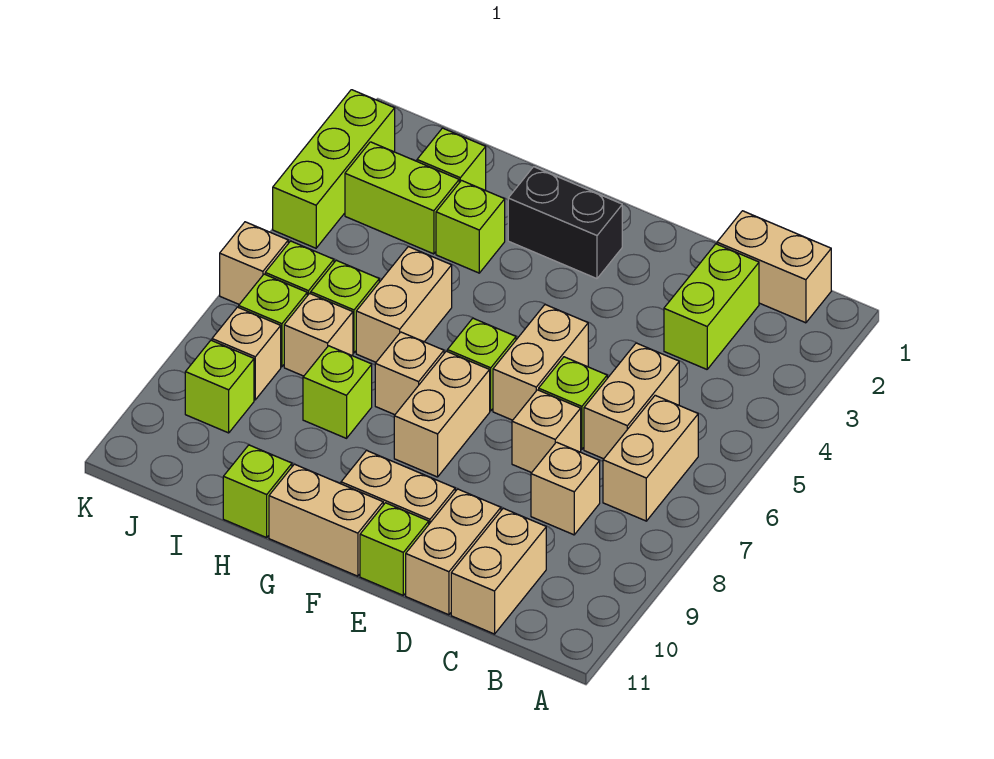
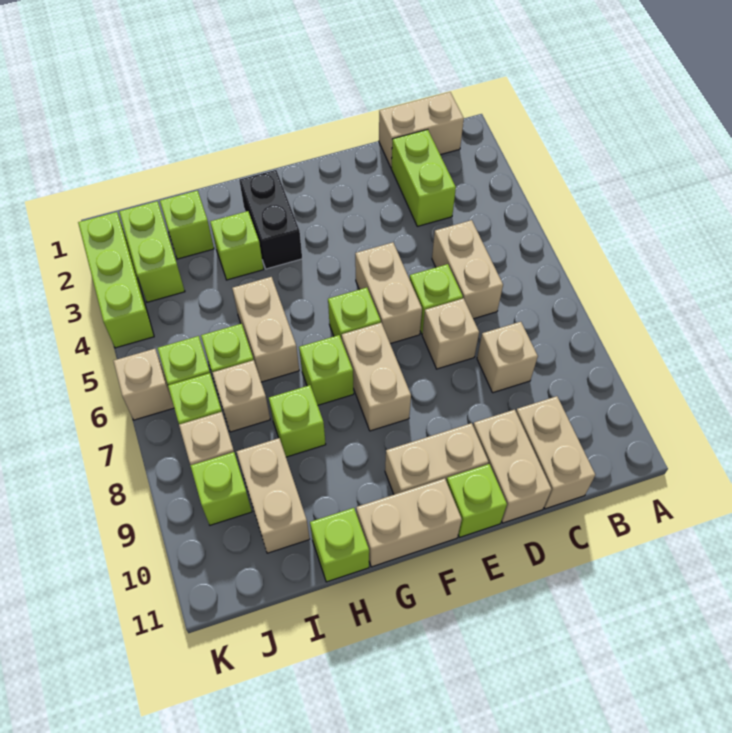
tan 1x2 brick [603,395,698,521] -> tan 1x2 brick moved to [237,438,310,553]
black 1x2 brick [508,167,622,279] -> black 1x2 brick turned to [239,170,302,269]
tan 1x1 brick [375,332,444,415] -> lime 1x1 brick [299,335,354,405]
lime 1x2 brick [345,142,459,254] -> lime 1x2 brick turned to [119,201,185,302]

